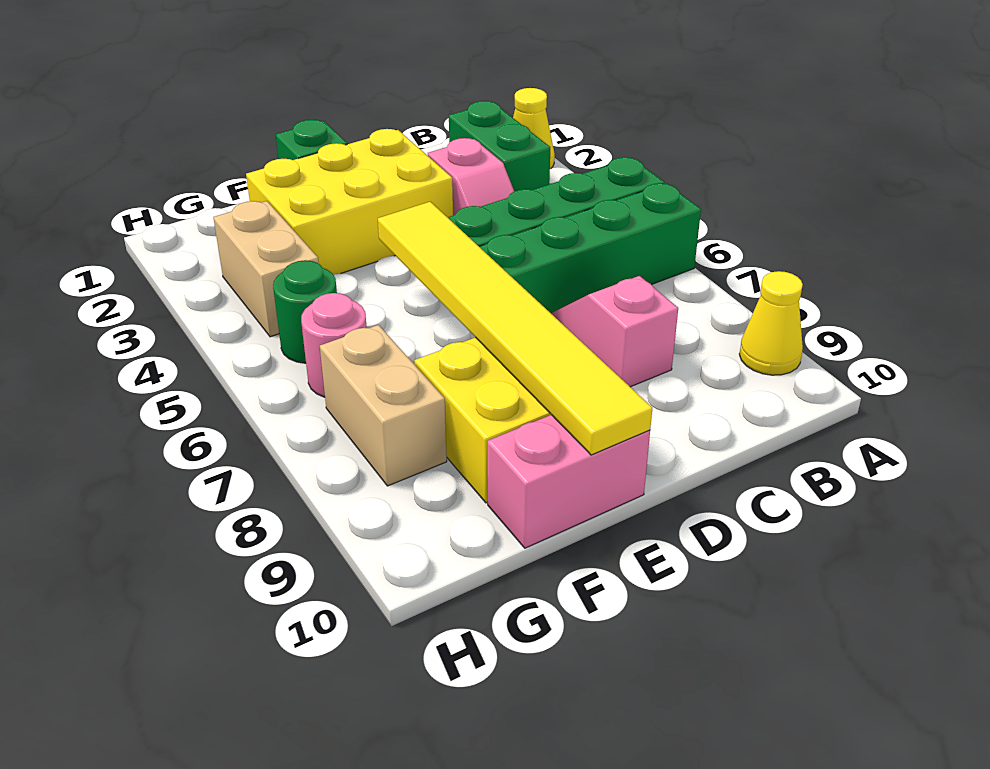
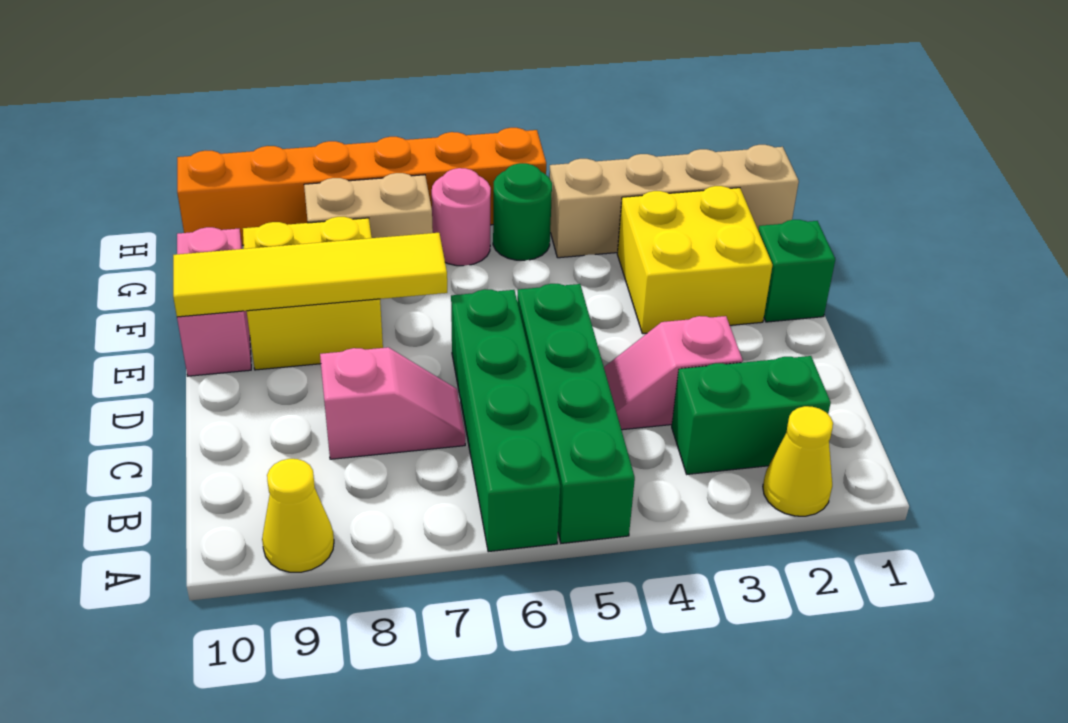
yellow 2x3 brick [246,129,453,275] -> yellow 2x2 brick [617,186,772,334]
yellow 1x6 tile [378,202,652,455] -> yellow 1x4 tile [173,233,447,317]
tan 1x2 brick [213,201,319,337] -> tan 1x4 brick [549,145,799,258]
none -> orange 1x6 brick [177,128,546,246]

